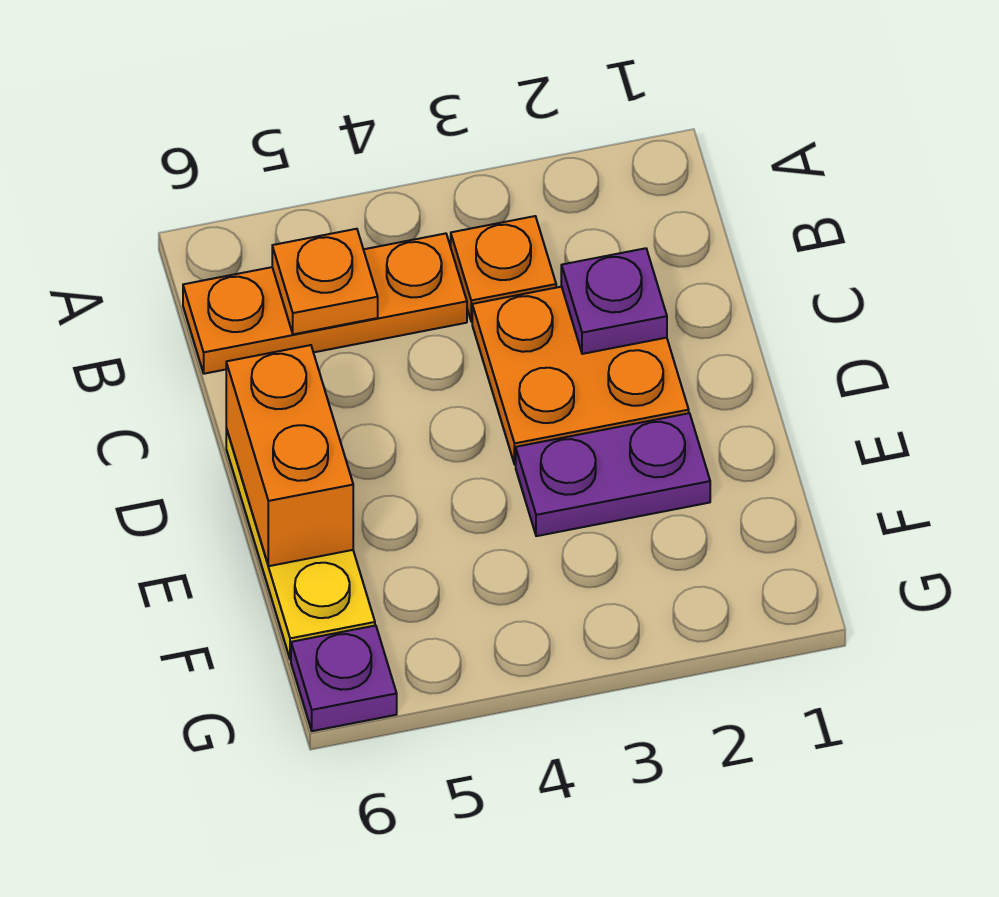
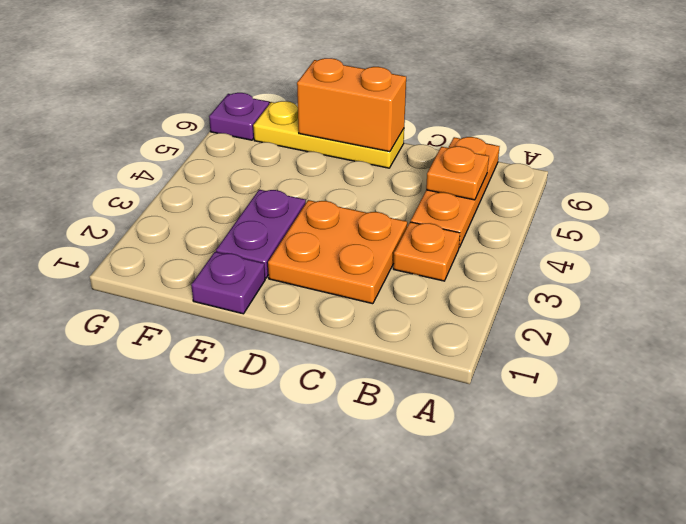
purple 1x1 plate [561,248,667,354] -> purple 1x1 plate moved to [191,252,265,314]

